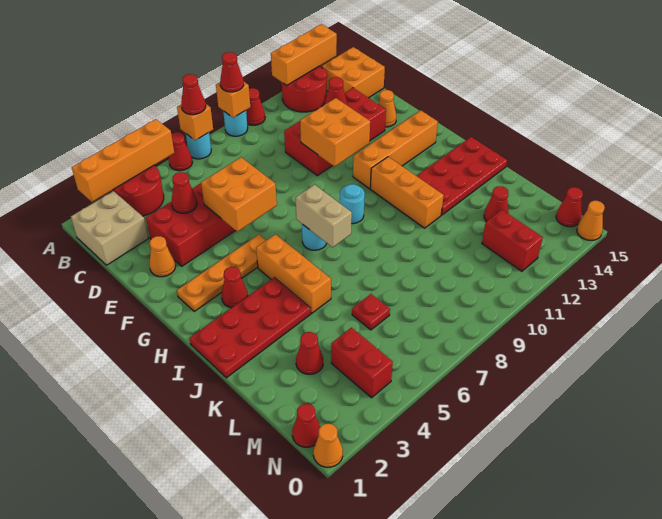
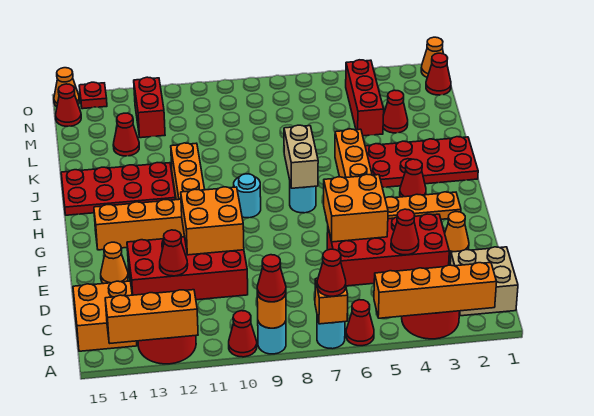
orange 1x1 brick [216,82,250,118] -> orange 1x1 round brick [257,294,286,328]
red 1x1 plate [352,294,390,330] -> red 1x1 plate moved to [79,82,107,109]
red 1x2 brick [331,328,393,398] -> red 1x3 brick [346,60,384,136]

